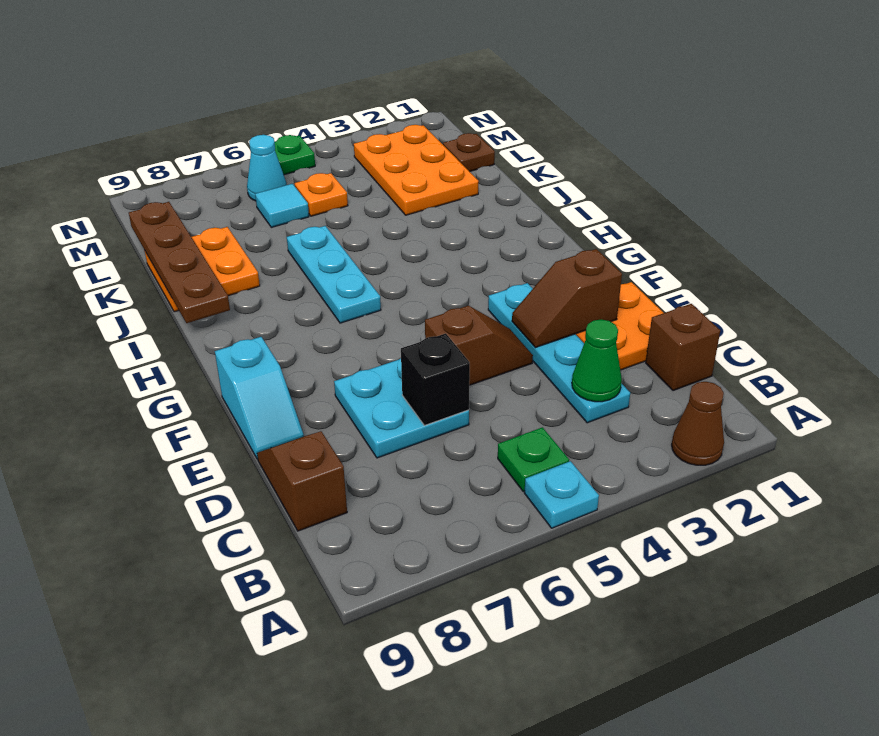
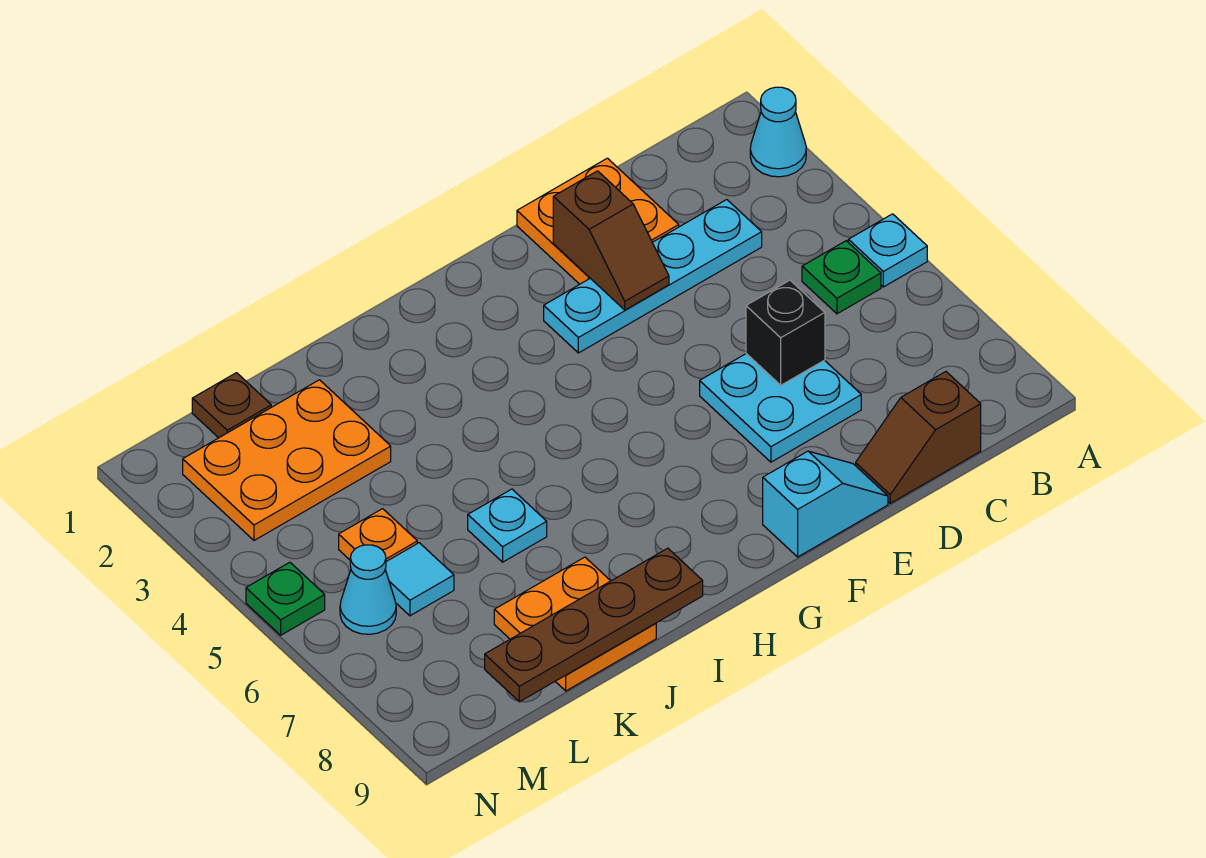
brown 1x1 cone [672,382,724,465] -> cyan 1x1 cone [750,87,806,177]
brown 1x1 brick [646,304,720,391] -> none
green 1x1 cone [572,319,622,402] -> none
brown 1x2 slope [425,306,533,385] -> none
cyan 1x3 plate [287,226,381,323] -> cyan 1x1 plate [468,489,547,562]

